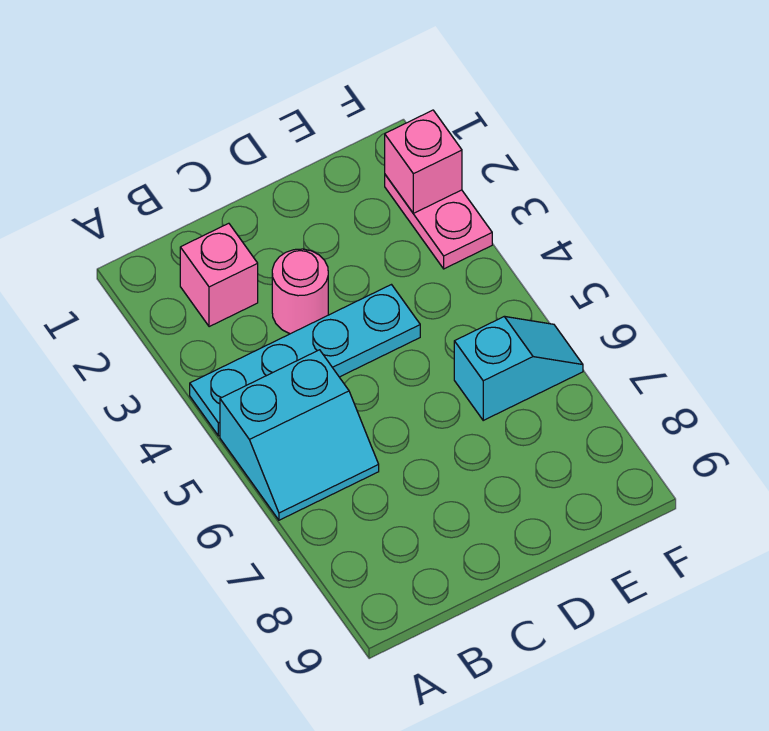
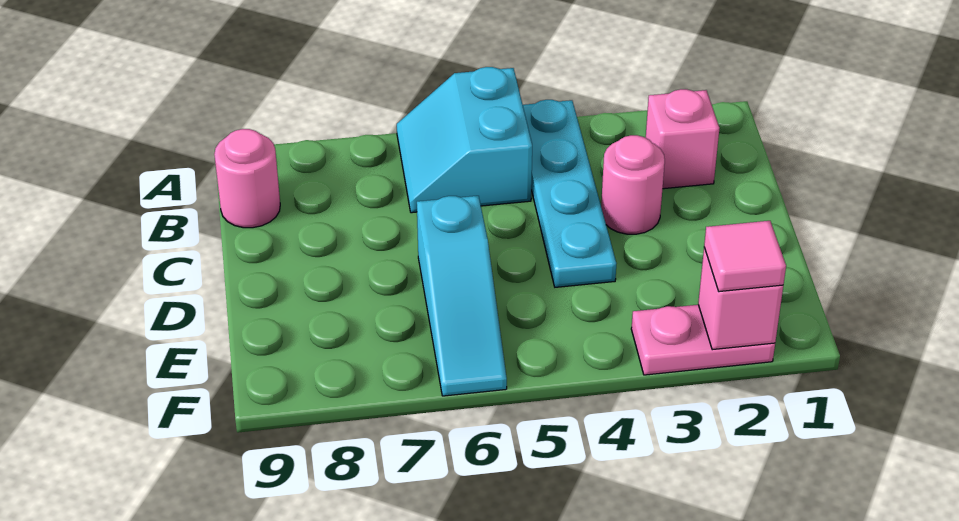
none -> pink 1x1 round brick [214,129,280,228]
cyan 1x2 slope [454,316,583,420] -> cyan 1x3 slope [417,196,507,396]
none -> pink 1x1 tile [704,221,786,292]

